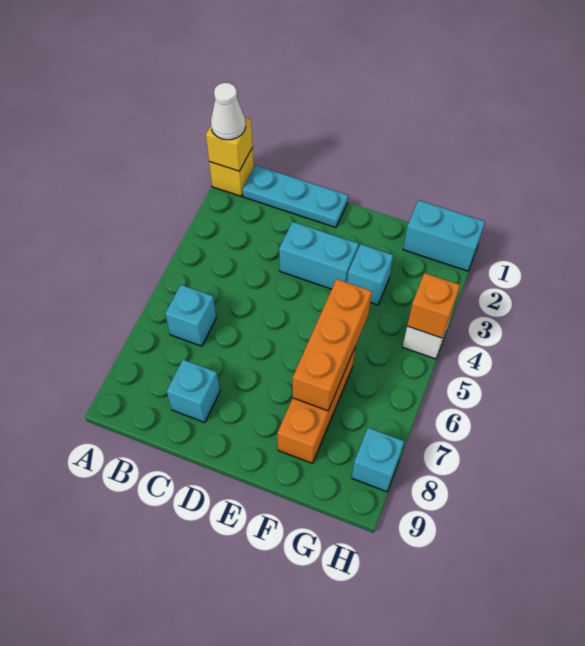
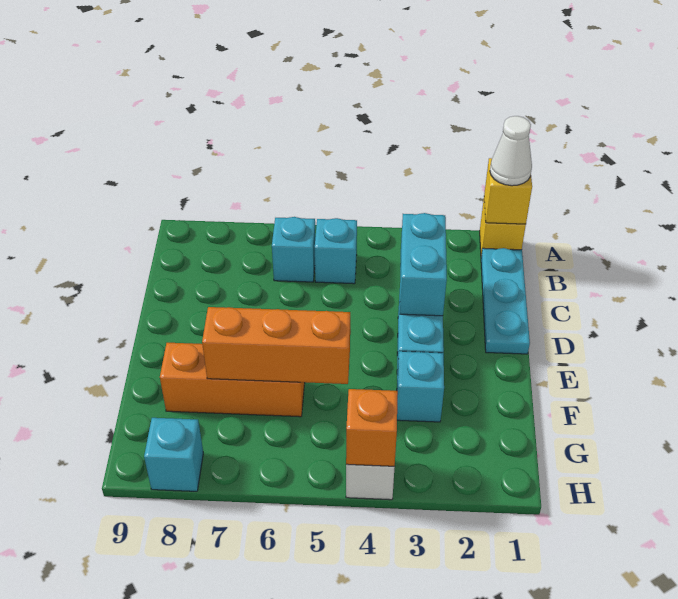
cyan 1x1 brick [167,360,220,423] -> cyan 1x1 brick moved to [315,218,357,284]
cyan 1x2 brick [403,200,485,271] -> cyan 1x2 brick moved to [400,213,447,316]

